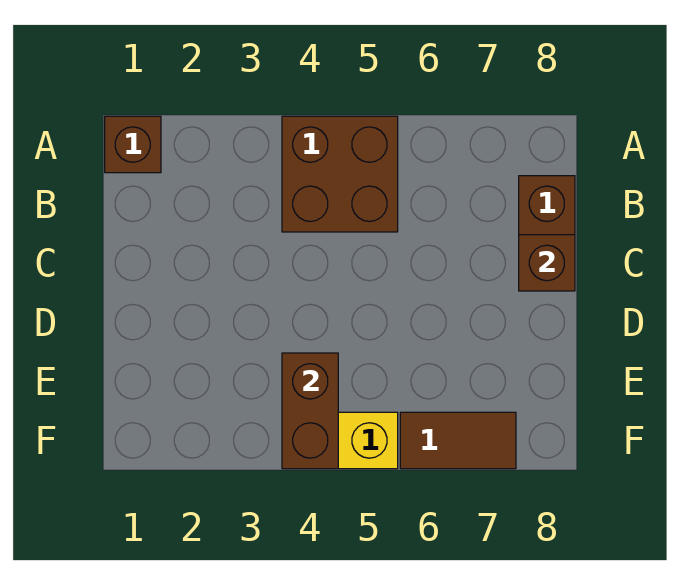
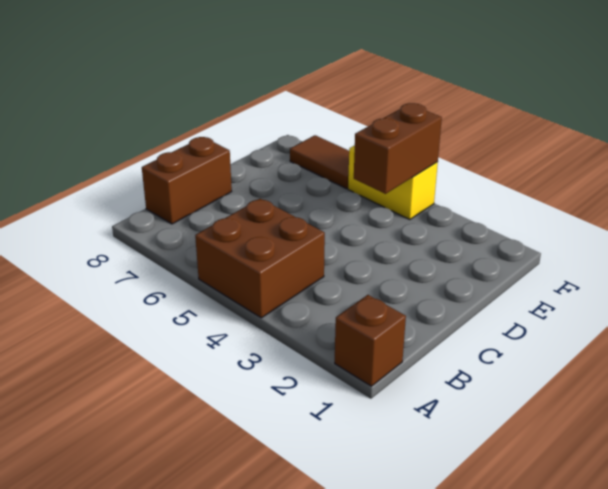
brown 1x1 brick [519,235,575,291] -> none

